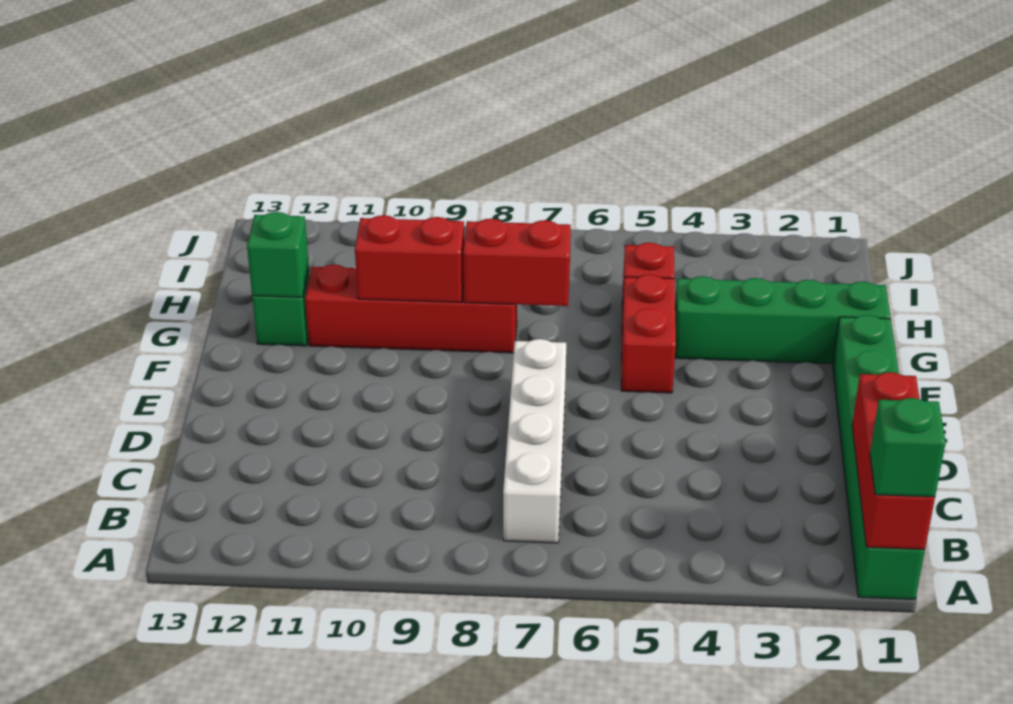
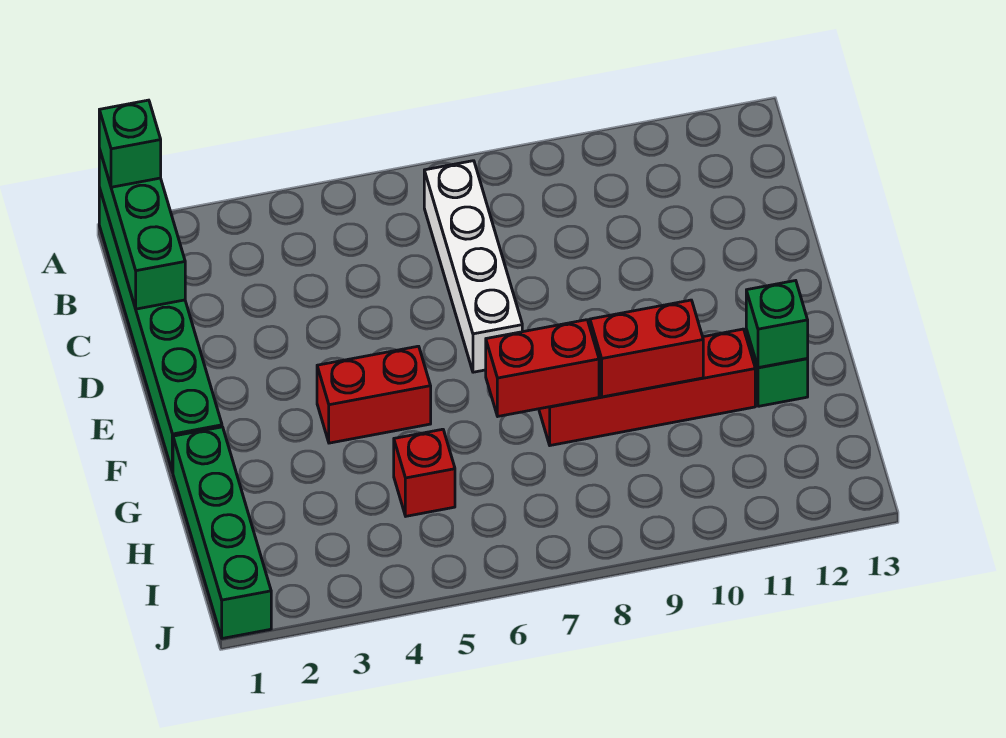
red 1x3 brick [852,372,935,549] -> green 1x3 brick [99,149,185,309]
red 1x2 brick [621,275,676,393] -> red 1x2 brick turned to [317,346,431,443]
green 1x4 brick [675,276,890,364] -> green 1x4 brick turned to [173,427,271,638]

